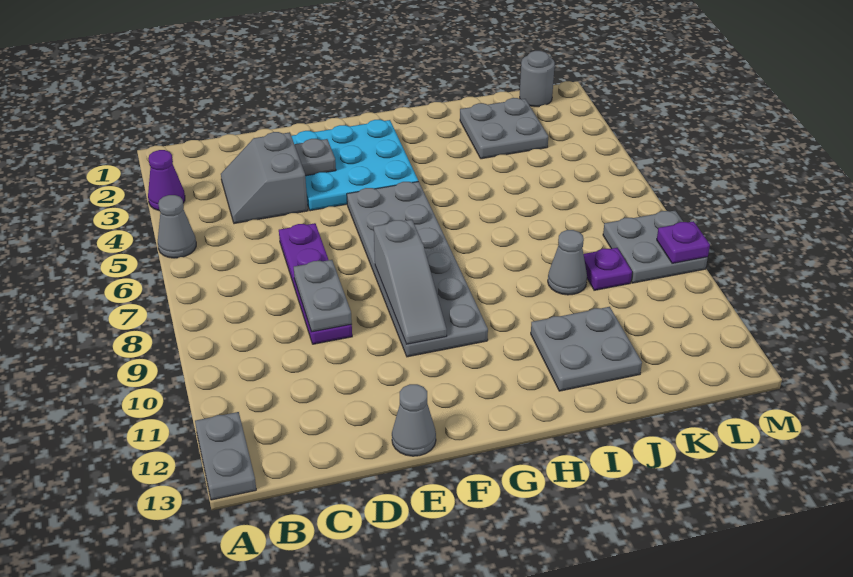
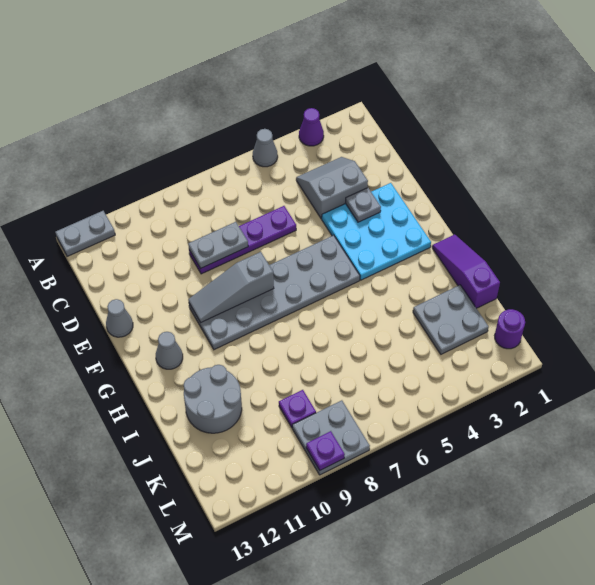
none -> purple 1x3 slope [432,234,500,308]
grey 2x2 plate [531,307,642,391] -> grey 2x2 round brick [183,365,242,433]
grey 1x1 cone [548,230,587,295] -> grey 1x1 cone moved to [156,332,183,369]
grey 1x1 round brick [520,51,555,107] -> purple 1x1 round brick [495,309,525,349]

